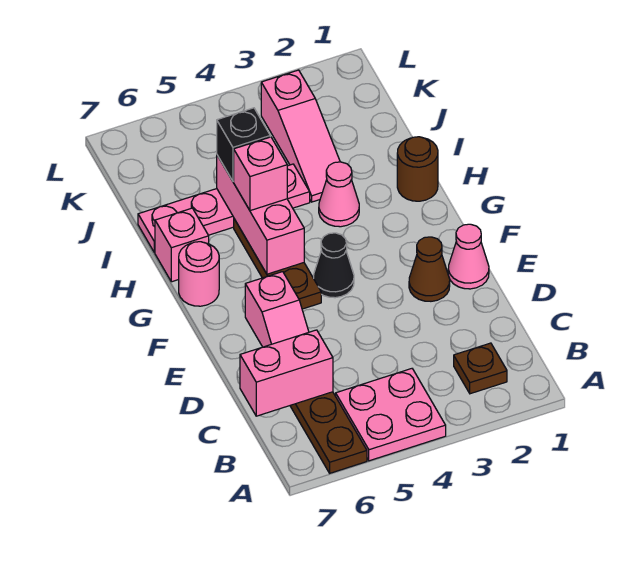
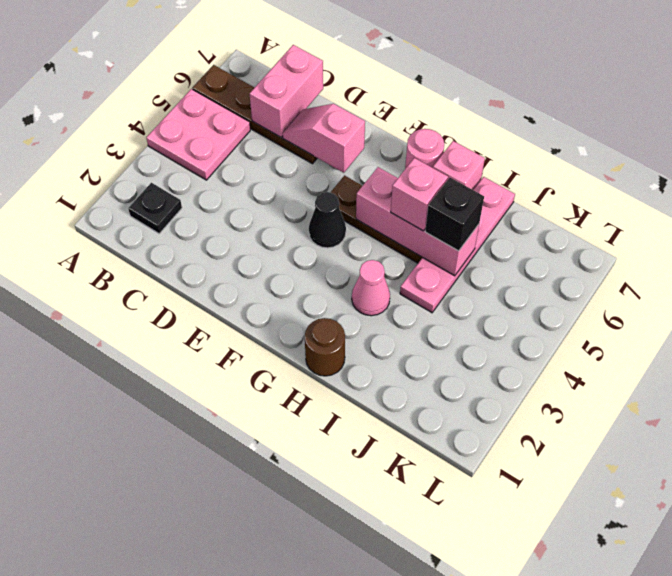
brown 1x1 plate [454,343,507,394] -> black 1x1 plate [128,183,182,234]
pink 1x1 cone [448,224,489,289] -> none
brown 1x1 cone [409,237,450,301] -> none
pink 1x3 slope [261,70,340,202] -> none

